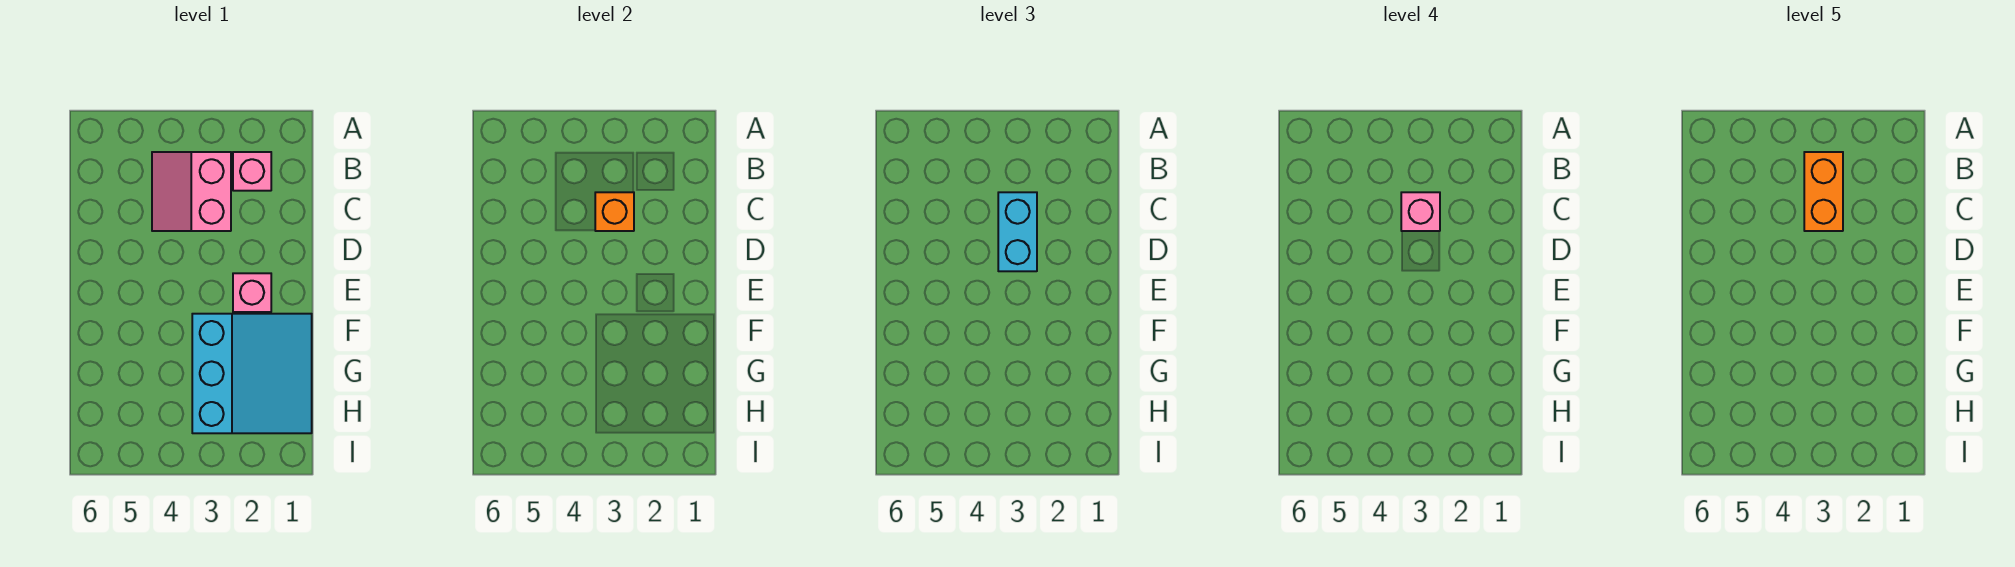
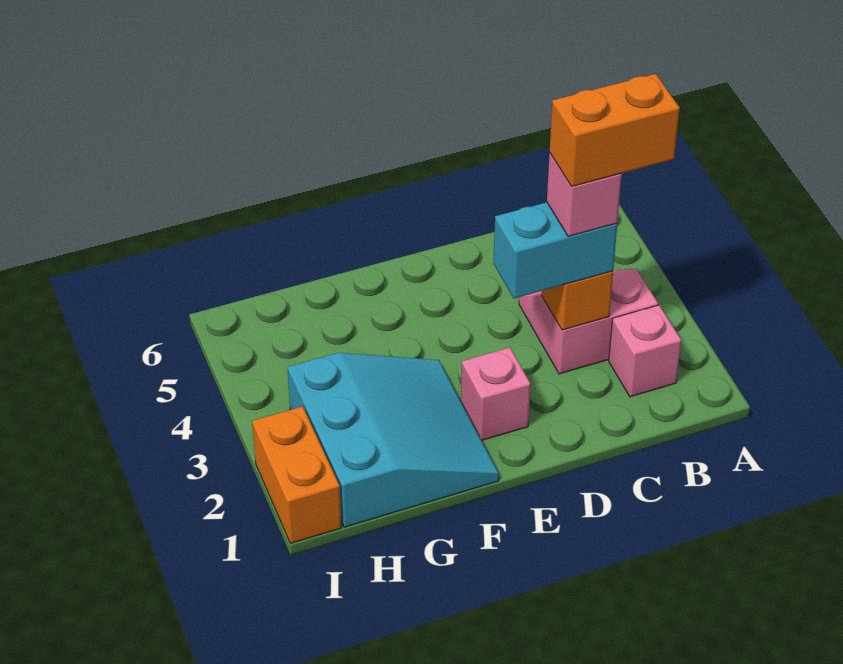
cyan 3x3 slope [192,314,312,433] -> cyan 3x3 slope turned to [288,353,499,527]
none -> orange 1x2 brick [252,406,341,543]

